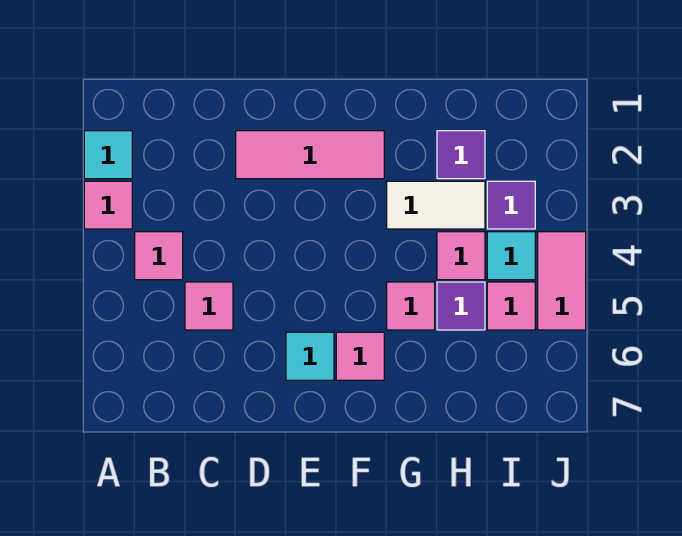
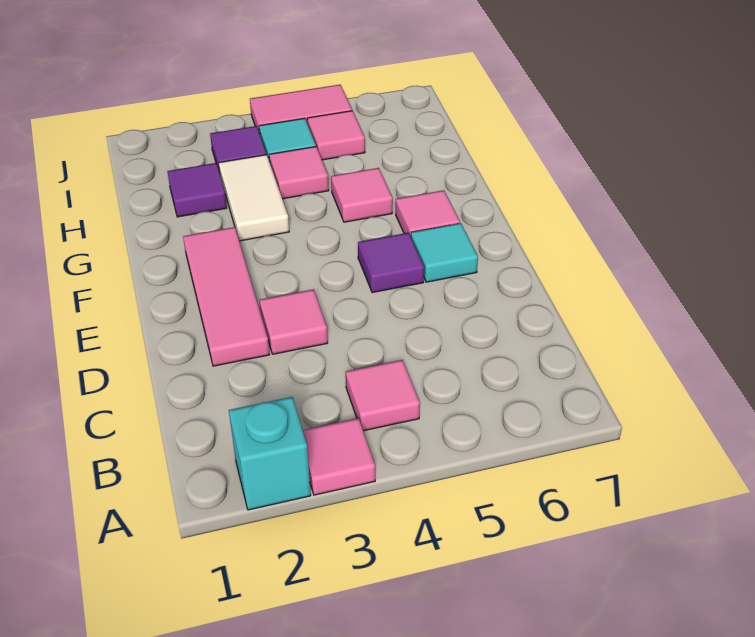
cyan 1x1 tile [84,131,132,179] -> cyan 1x1 brick [229,397,311,510]
pink 1x1 tile [185,282,233,330] -> pink 1x1 tile moved to [260,289,328,354]
purple 1x1 tile [437,282,485,330] -> purple 1x1 tile moved to [358,233,424,293]

